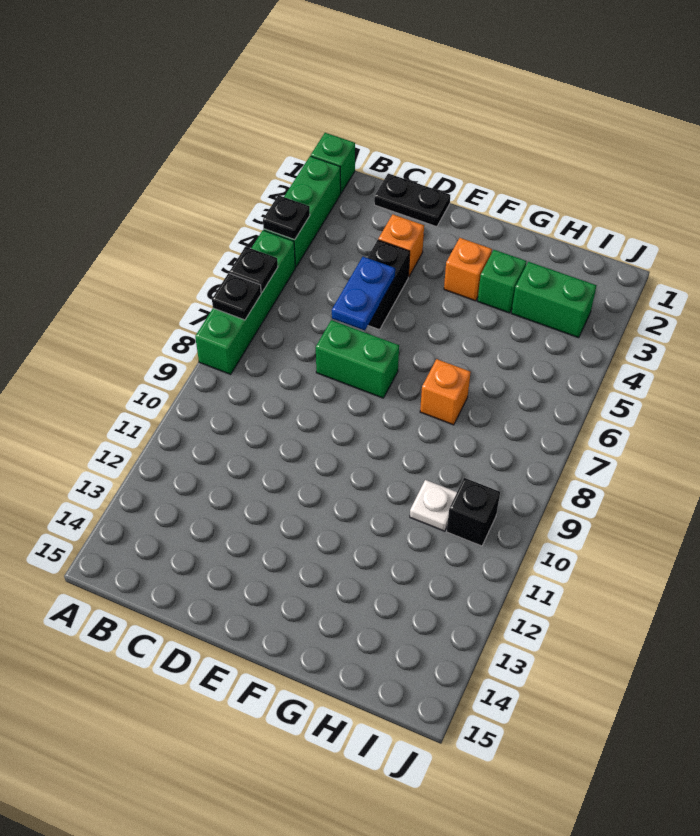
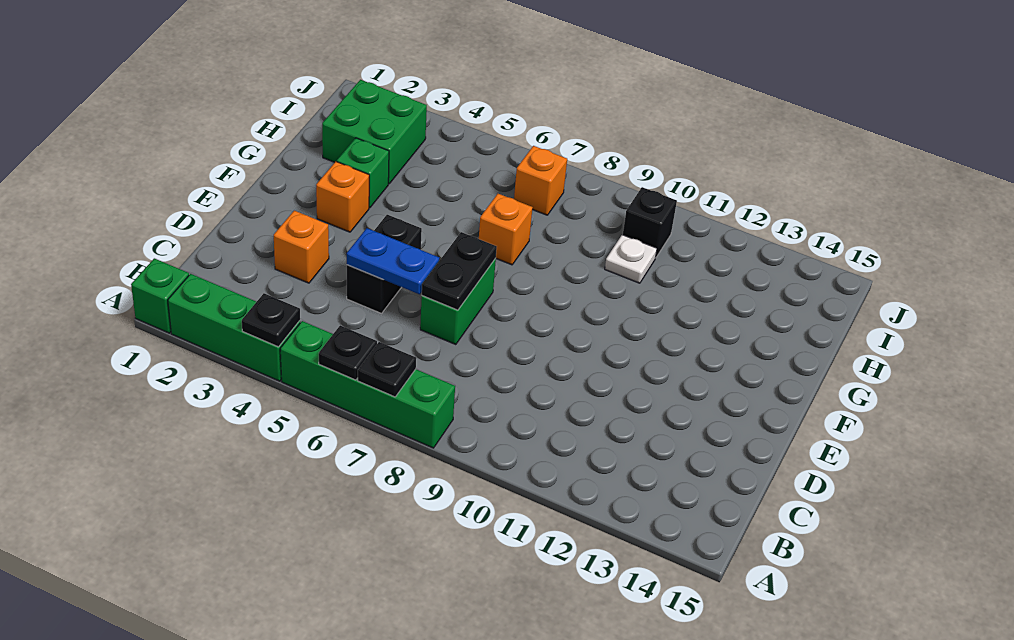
black 1x2 plate [374,173,450,227] -> black 1x2 plate moved to [422,232,497,310]
black 1x2 brick [367,240,410,330] -> black 1x2 brick turned to [347,215,422,313]
green 1x2 brick [511,262,597,338] -> green 2x2 brick [322,80,427,184]
none -> orange 1x1 brick [514,146,567,215]

